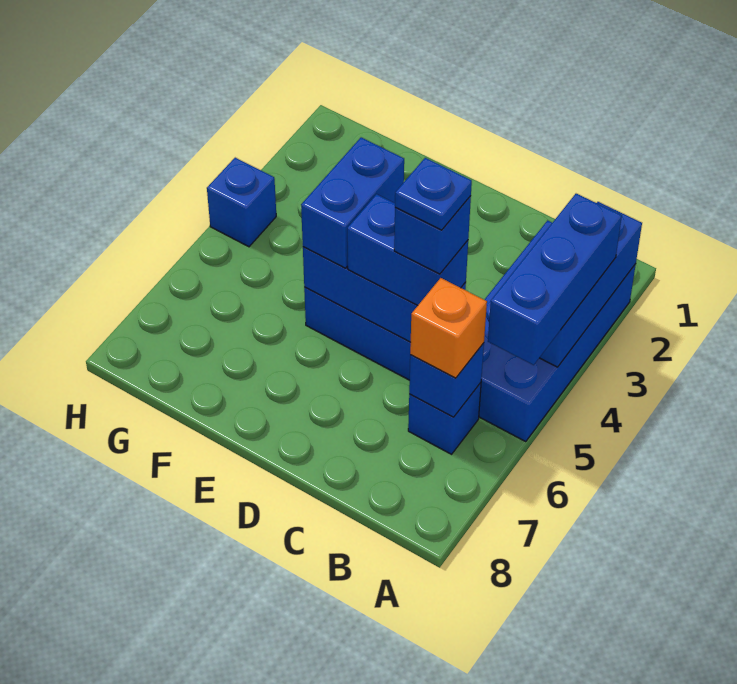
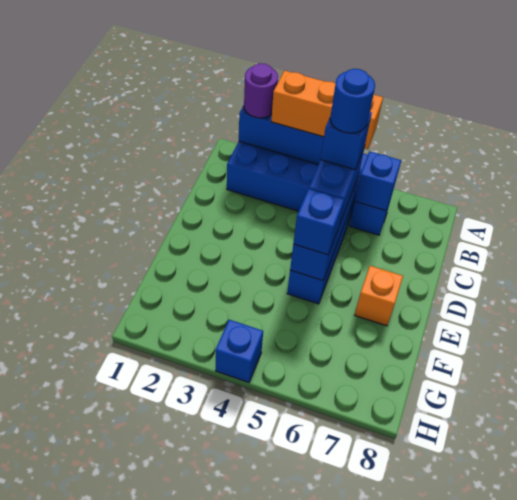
none -> purple 1x1 round brick [244,63,278,118]
blue 1x3 brick [488,194,622,365] -> orange 1x3 brick [271,70,383,149]
orange 1x1 brick [410,278,487,378] -> orange 1x1 brick moved to [355,266,403,326]
blue 1x1 plate [395,158,472,230] -> blue 1x1 round brick [330,69,375,133]
blue 1x2 brick [301,137,404,268] -> blue 1x1 brick [293,189,344,255]

